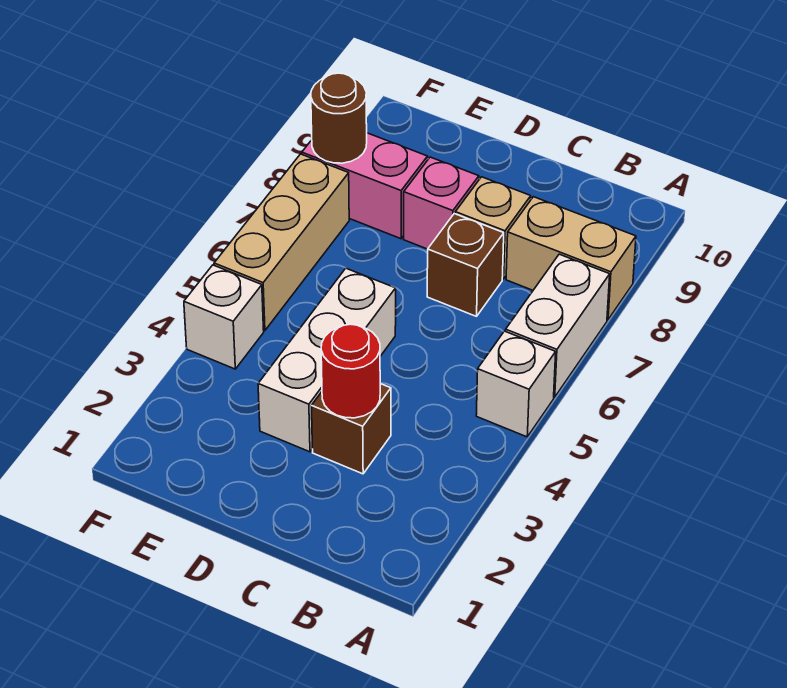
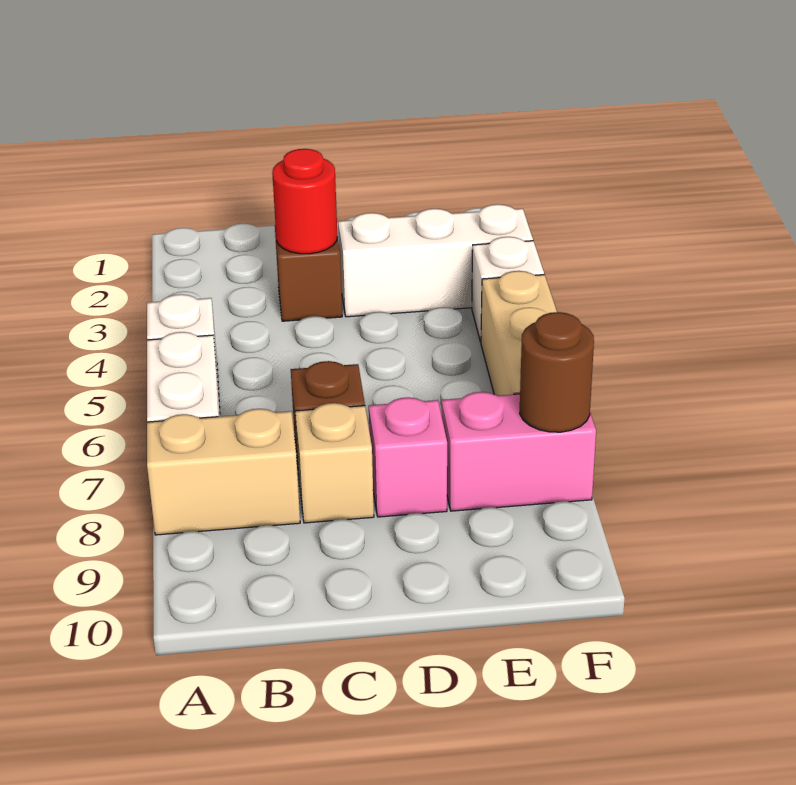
white 1x3 brick [258,268,396,452] -> white 1x3 brick turned to [338,204,533,317]

